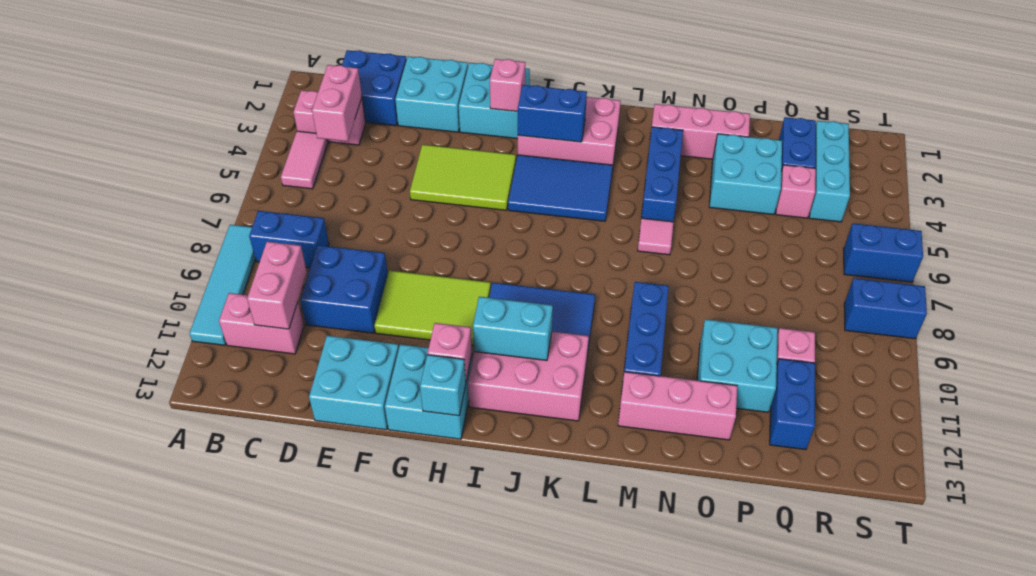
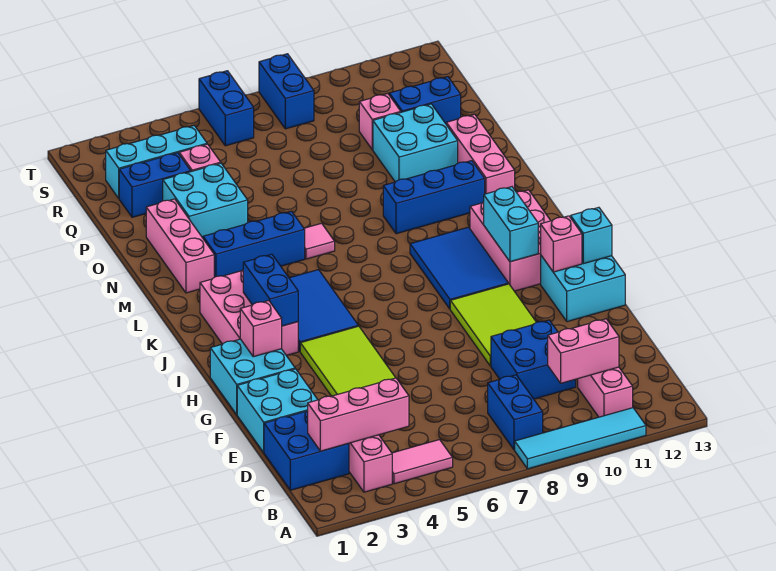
pink 1x2 brick [312,65,362,141] -> pink 1x3 brick [308,378,409,451]
cyan 2x2 brick [309,336,399,430] -> none

